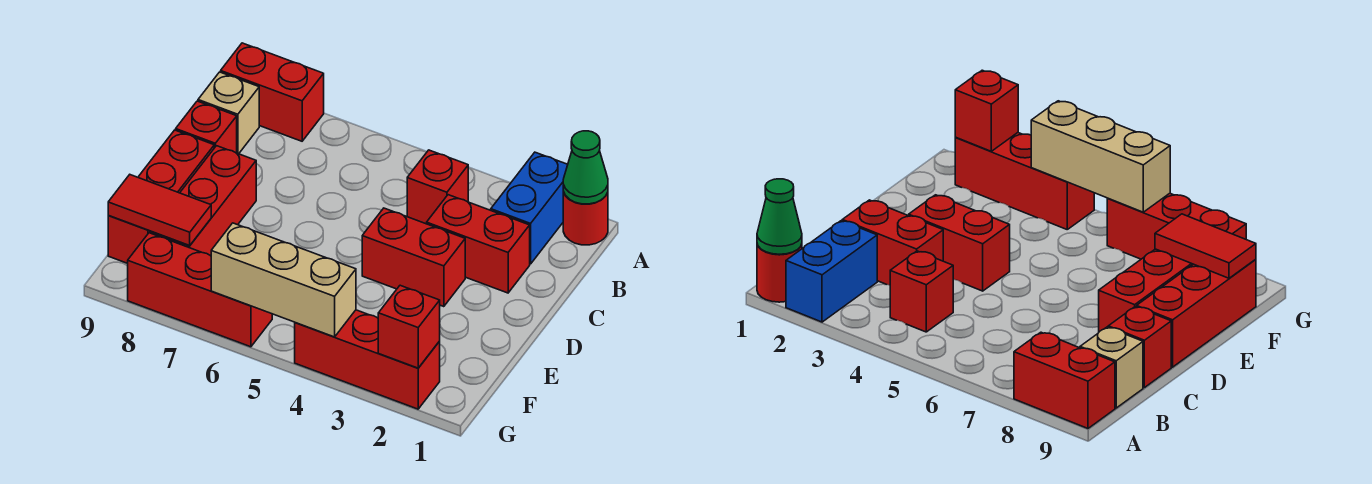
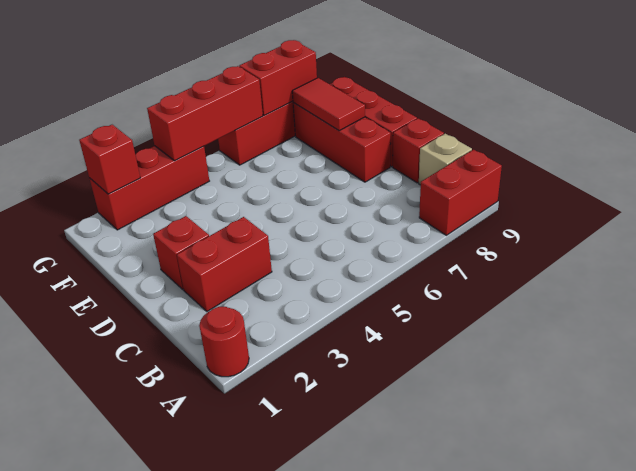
green 1x1 cone [563,131,608,204] -> none
blue 1x2 brick [491,152,568,264] -> none
red 1x1 brick [407,150,468,224] -> red 1x1 brick moved to [153,216,209,289]
red 1x2 brick [362,208,465,307] -> red 1x2 brick moved to [239,40,317,115]
red 1x2 tile [108,175,211,245] -> red 1x2 tile turned to [292,78,365,131]
tan 1x3 brick [211,223,356,337] -> red 1x3 brick [147,66,263,161]

